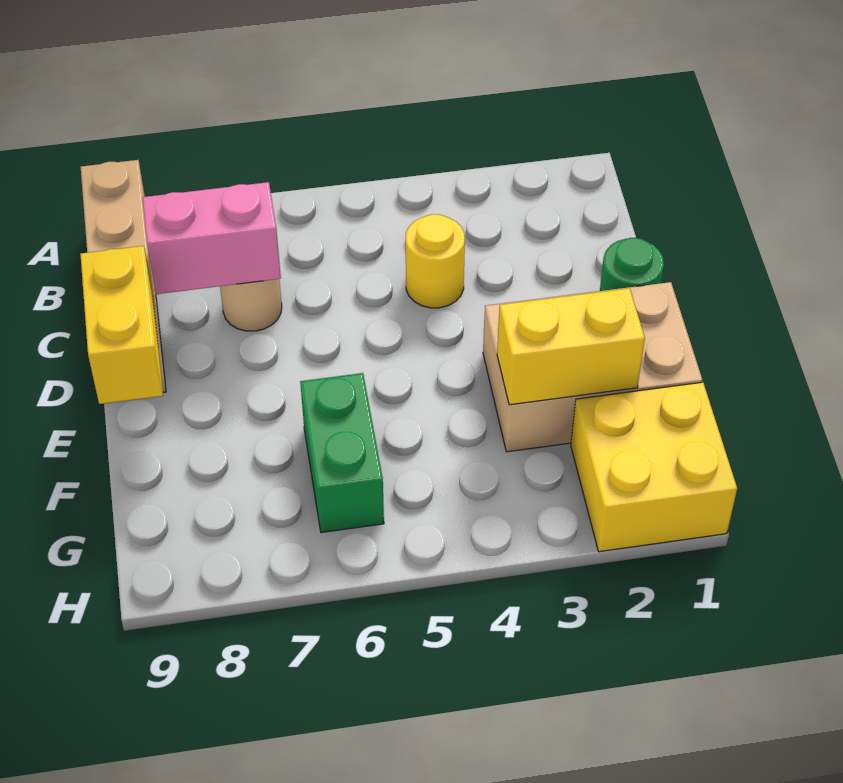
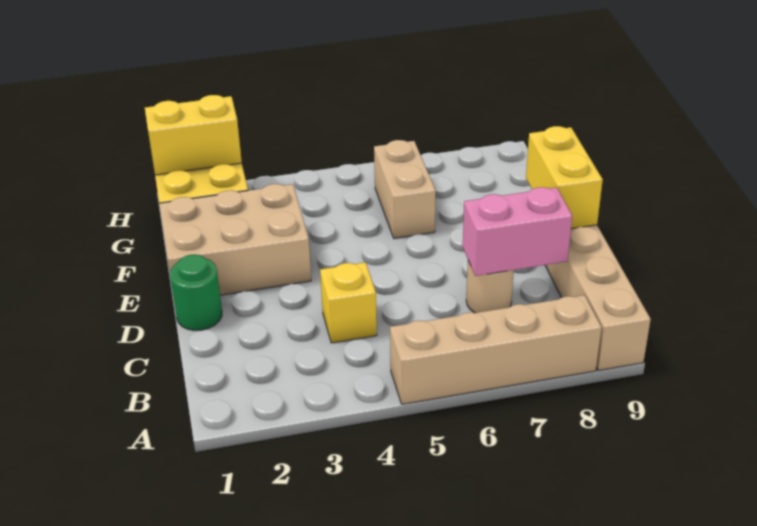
none -> tan 1x4 brick [390,295,602,404]
yellow 1x1 round brick [406,214,465,308] -> yellow 1x1 brick [320,262,377,343]
yellow 1x2 brick [497,288,645,405] -> yellow 1x2 brick moved to [145,95,242,175]
green 1x2 brick [300,373,384,533] -> tan 1x2 brick [374,140,436,239]

